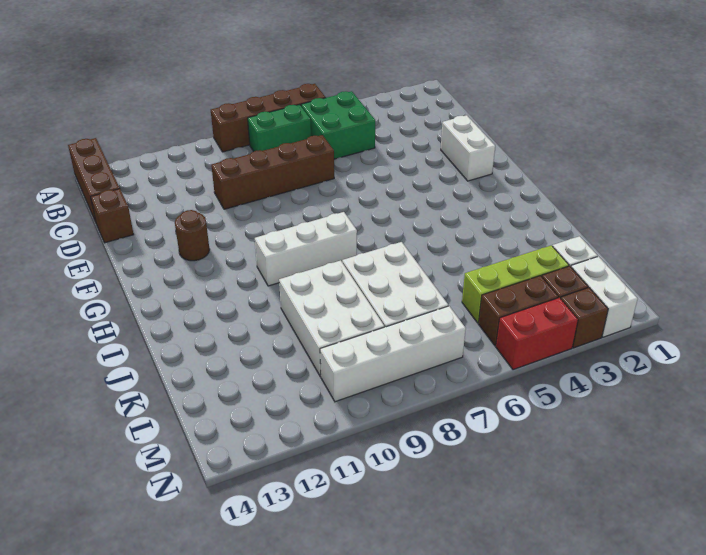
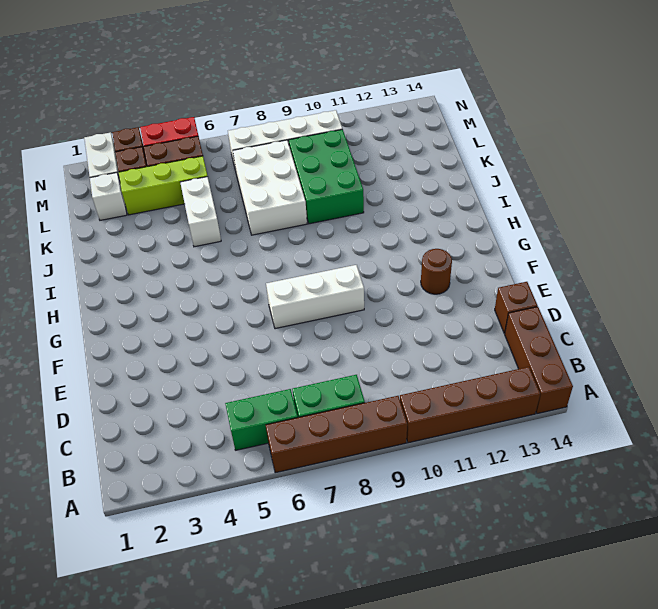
green 2x2 brick [301,91,375,159] -> green 1x2 brick [225,389,298,450]
brown 1x4 brick [211,135,334,209] -> brown 1x4 brick moved to [400,367,540,443]
white 1x2 brick [441,115,495,181] -> white 1x2 brick moved to [180,177,221,247]
white 1x3 brick [255,212,357,286] -> white 1x3 brick moved to [266,265,364,329]
white 2x3 brick [279,260,384,376] -> green 2x3 brick [289,129,364,224]

